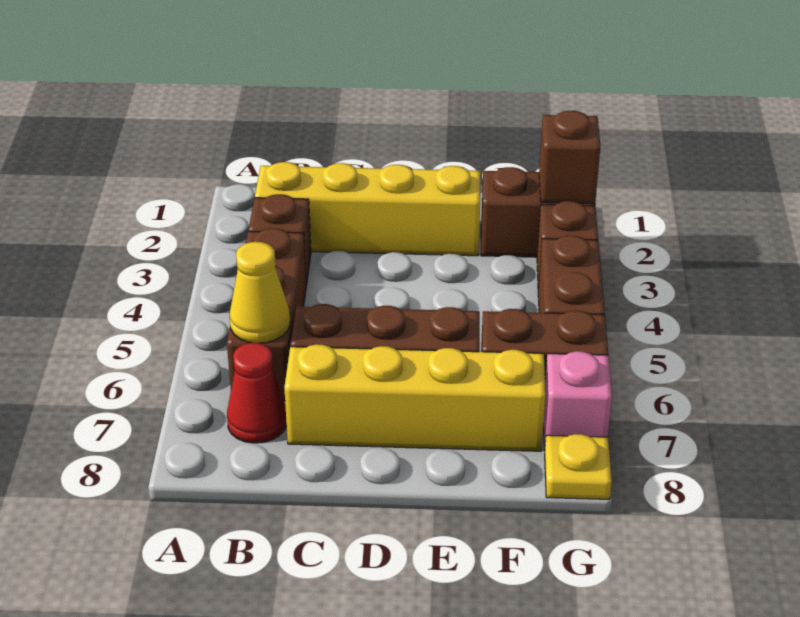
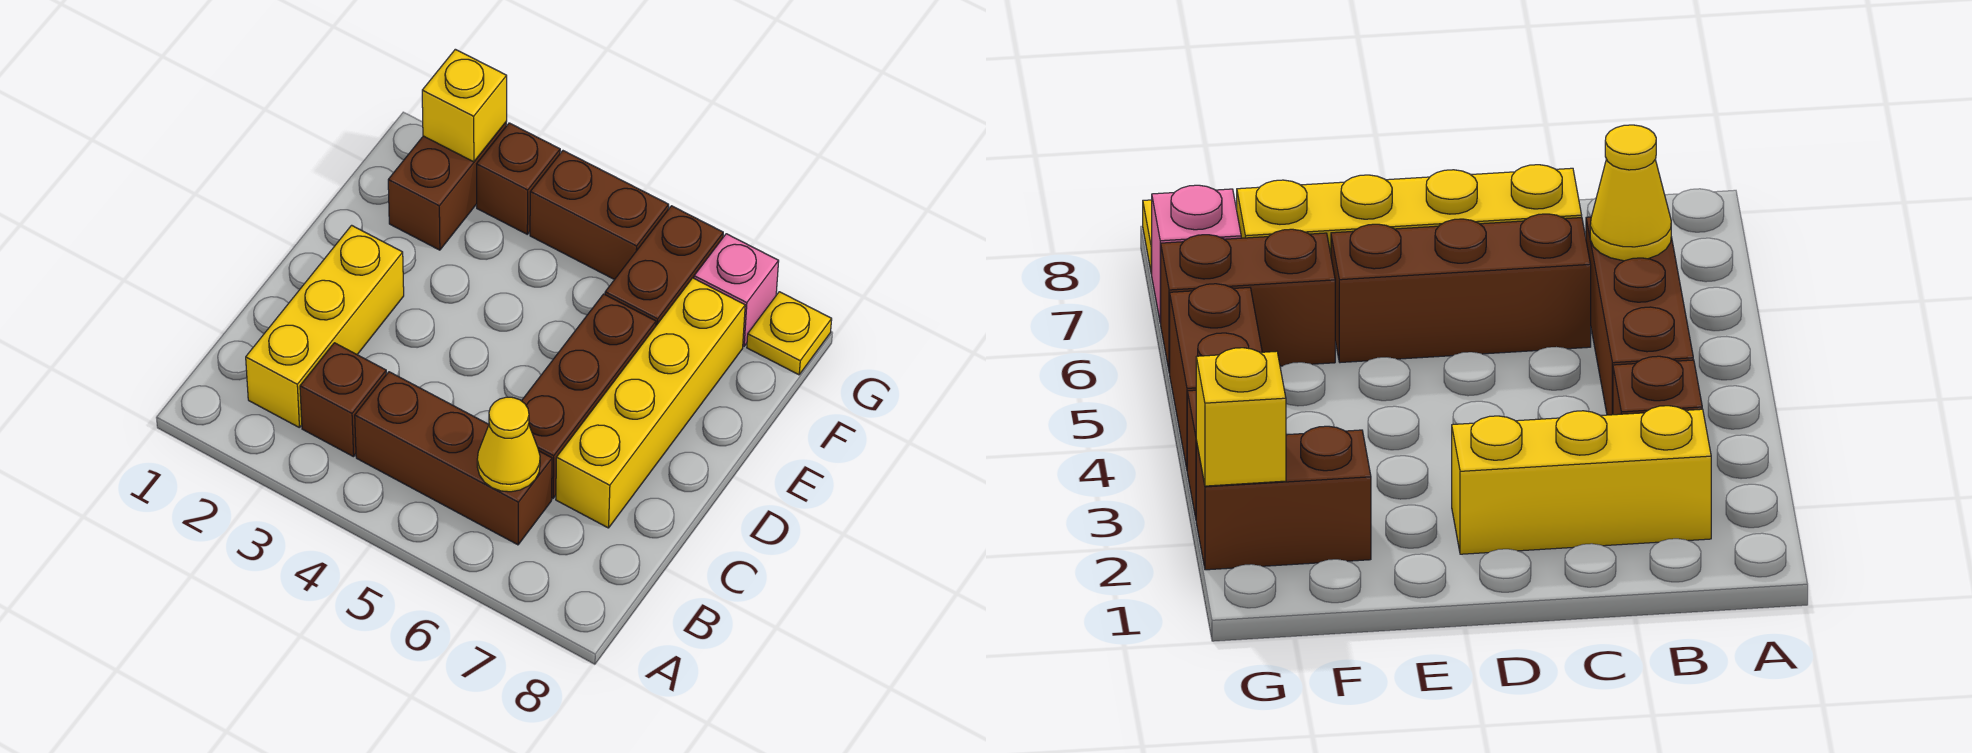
yellow 1x4 brick [255,162,481,256] -> yellow 1x3 brick [246,225,404,427]
red 1x1 cone [227,343,287,443] -> none
brown 1x1 brick [539,111,600,204] -> yellow 1x1 brick [422,49,507,162]

